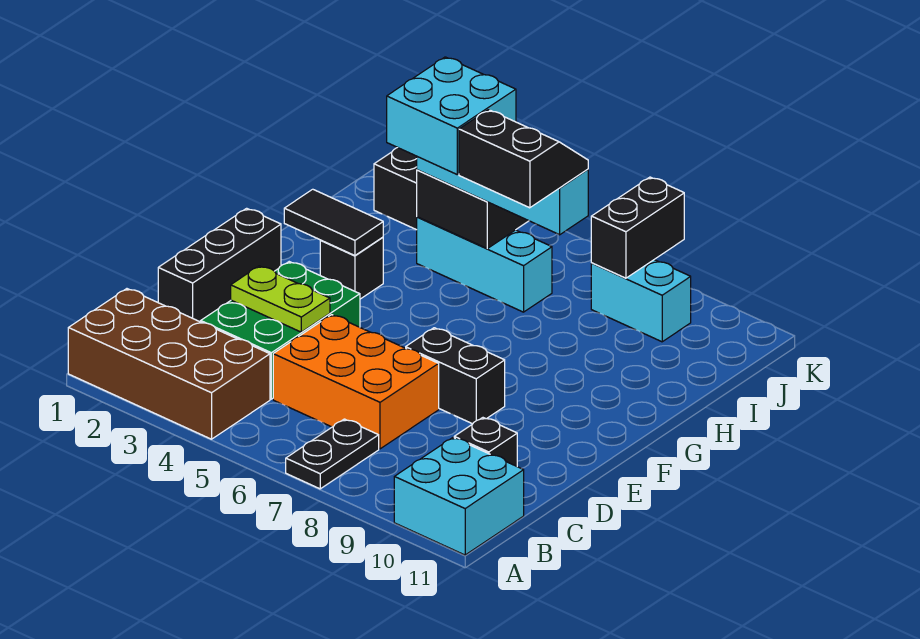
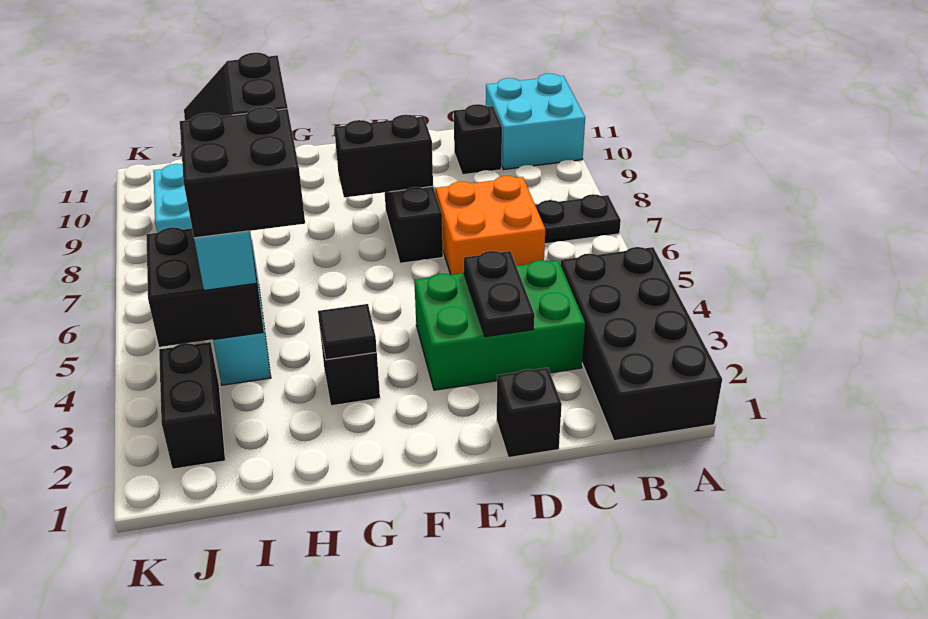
brown 2x4 brick [68,289,270,439] -> black 2x4 brick [561,247,722,441]
orange 2x3 brick [273,315,439,449] -> orange 2x2 brick [436,176,545,275]
black 1x3 brick [158,208,281,322] -> black 1x1 brick [497,368,562,458]
lime 1x2 plate [231,266,330,332] -> black 1x2 plate [464,251,535,337]
black 1x2 tile [284,189,383,256] -> black 1x1 tile [318,304,377,360]
cyan 2x2 brick [387,57,516,174] -> black 2x2 brick [180,107,305,238]
black 1x2 brick [591,177,684,278] -> black 1x2 brick moved to [334,115,433,197]

